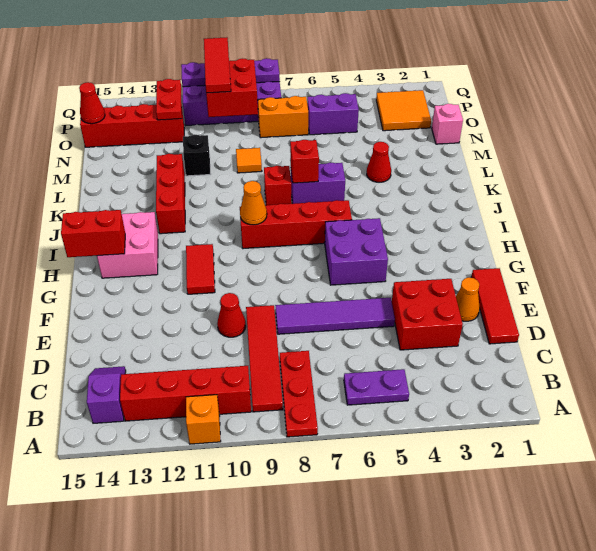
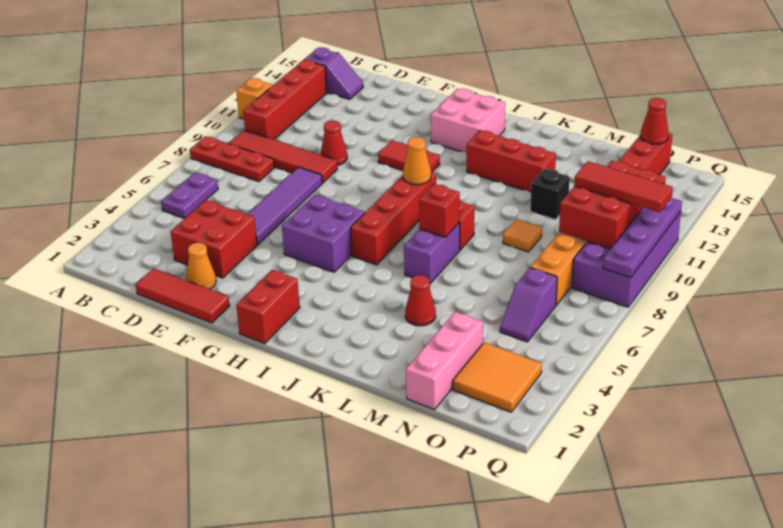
red 1x2 brick [61,210,125,257] -> red 1x2 brick moved to [236,270,300,344]
pink 1x1 brick [432,104,463,144] -> pink 1x3 brick [406,312,483,410]
purple 1x2 brick [307,93,359,135] -> purple 1x2 slope [500,268,557,342]

